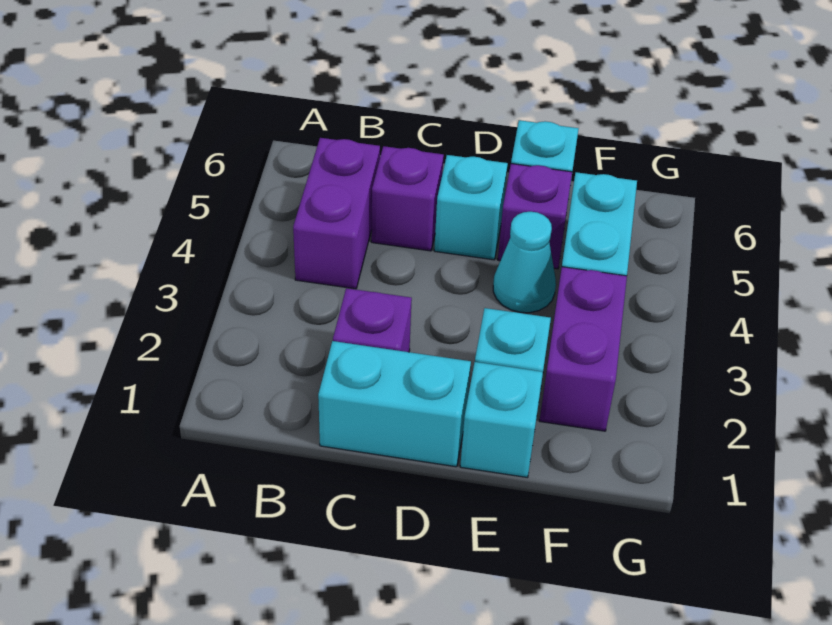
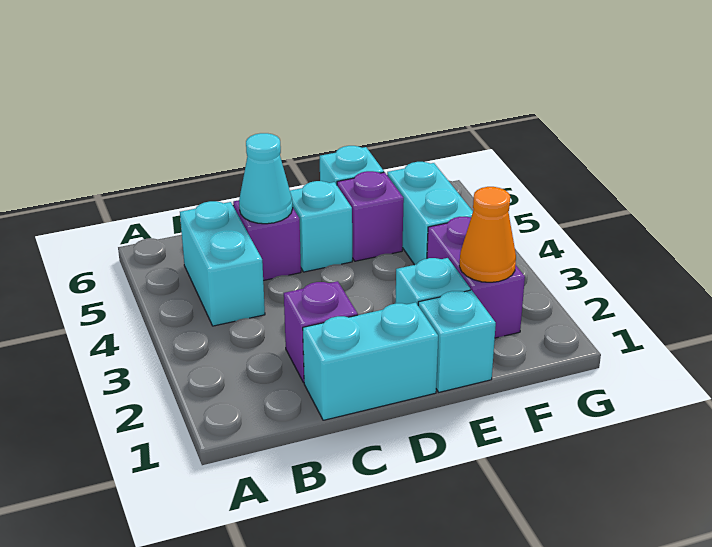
purple 1x2 brick [293,138,380,289] -> cyan 1x2 brick [180,201,265,326]
cyan 1x1 cone [493,212,556,313] -> cyan 1x1 cone moved to [239,133,293,224]
none -> orange 1x1 cone [459,187,516,282]

